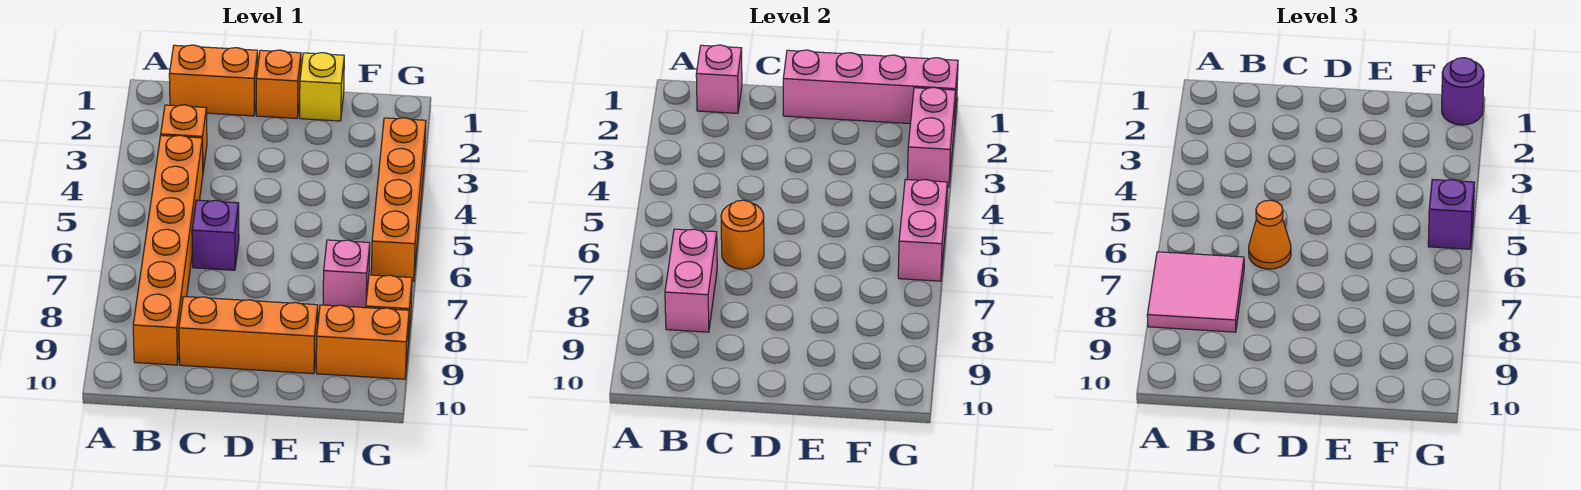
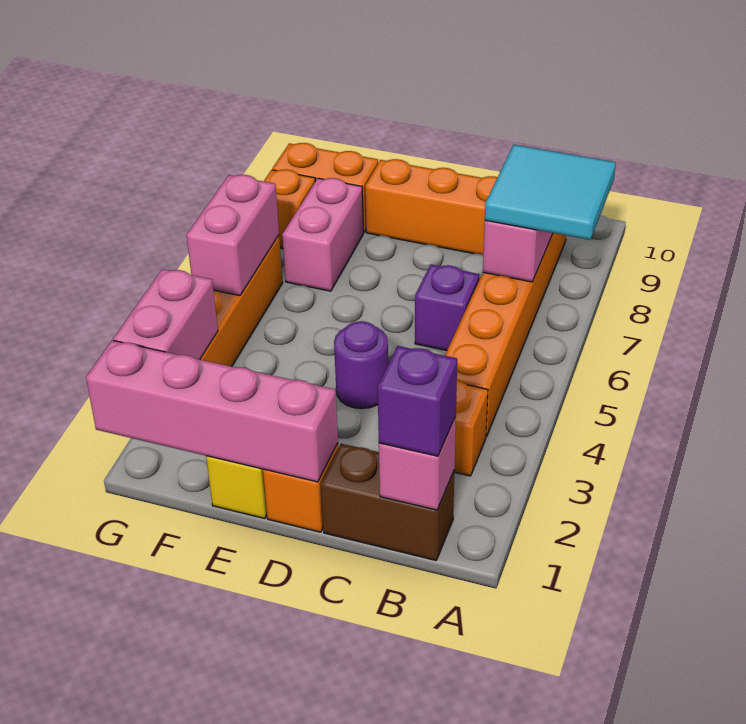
pink 2x2 tile [1147,252,1244,332] -> cyan 2x2 tile [485,145,616,240]
orange 1x2 brick [169,45,258,116] -> brown 1x2 brick [321,444,455,560]
orange 1x1 round brick [721,200,764,269] -> none
orange 1x1 cone [1249,200,1291,269] -> none
pink 1x1 brick [323,240,370,308] -> pink 1x2 brick [282,178,363,291]
purple 1x1 round brick [1442,58,1484,125] -> purple 1x1 round brick moved to [334,321,388,409]
purple 1x1 brick [1428,179,1474,249] -> purple 1x1 brick moved to [378,346,457,456]

